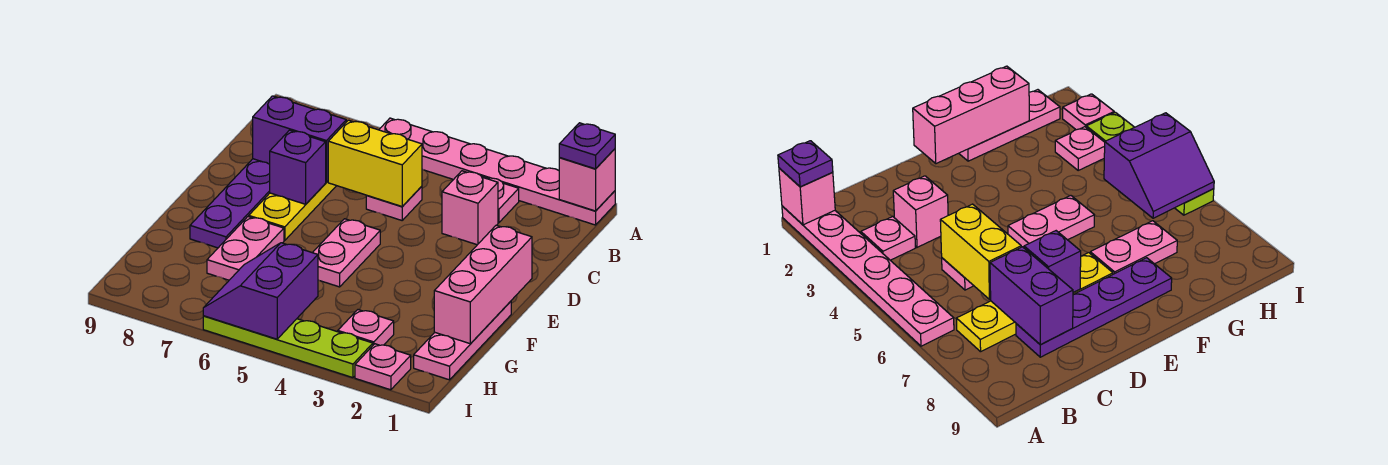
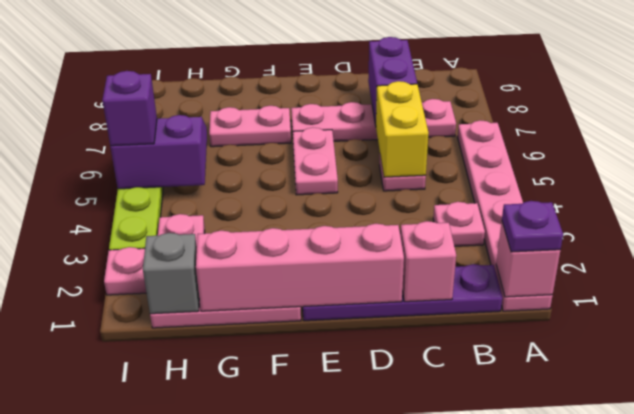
yellow 1x4 plate [249,181,336,241] -> pink 1x4 plate [291,99,456,141]
pink 1x1 brick [442,171,498,245] -> pink 1x1 brick moved to [400,221,456,302]
purple 1x4 plate [190,159,270,248] -> purple 1x4 plate moved to [303,264,502,321]
purple 1x1 brick [270,130,326,204] -> purple 1x1 brick moved to [102,71,157,146]
pink 1x3 brick [434,225,532,343] -> pink 1x4 brick [196,224,404,311]
pink 1x2 plate [313,219,380,287] -> pink 1x2 plate turned to [293,127,338,195]
none -> grey 1x1 brick [143,233,199,314]

